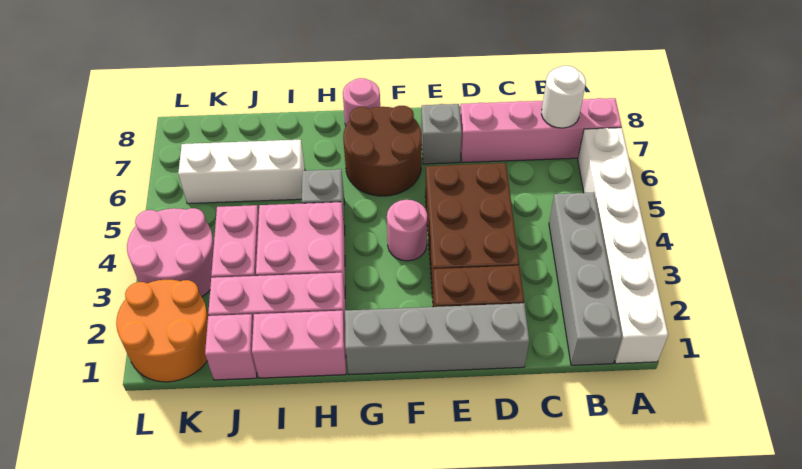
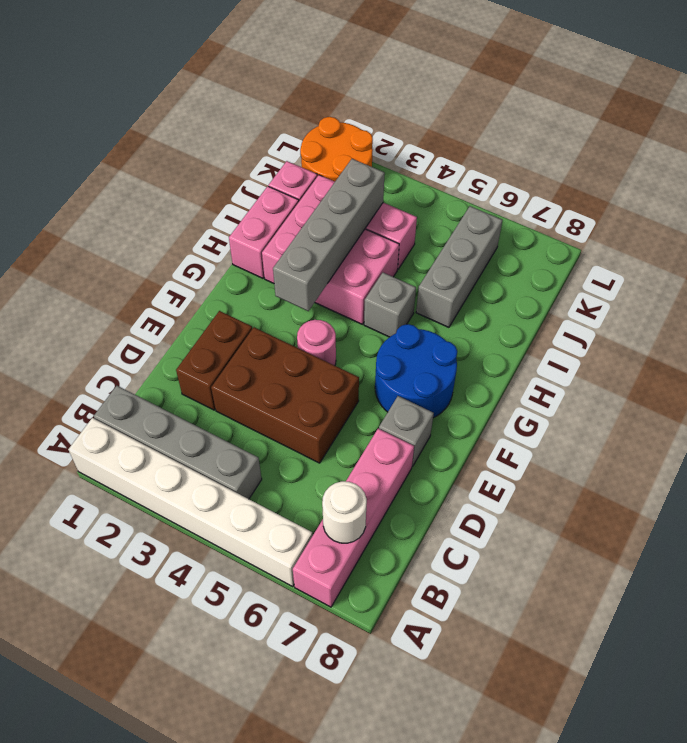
grey 1x4 brick [345,303,529,375] -> grey 1x4 brick moved to [273,159,385,311]
brown 2x2 round brick [343,106,422,196] -> blue 2x2 round brick [375,324,457,418]
pink 1x1 round brick [343,78,380,125] -> none
white 1x3 brick [178,140,305,204] -> grey 1x3 brick [416,206,502,327]
pink 2x2 round brick [127,208,214,296] -> none

